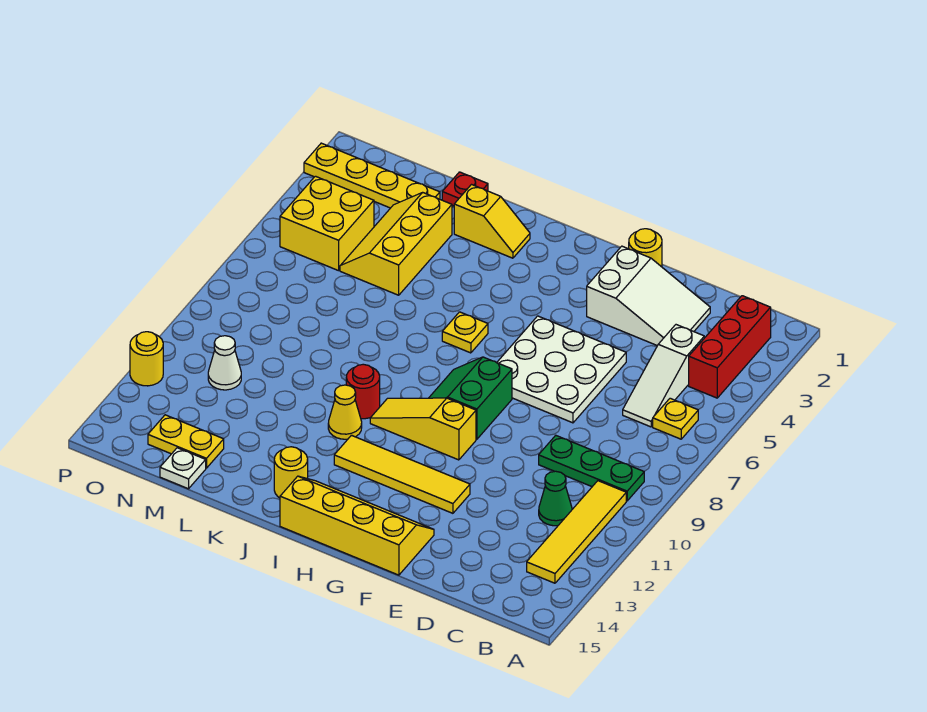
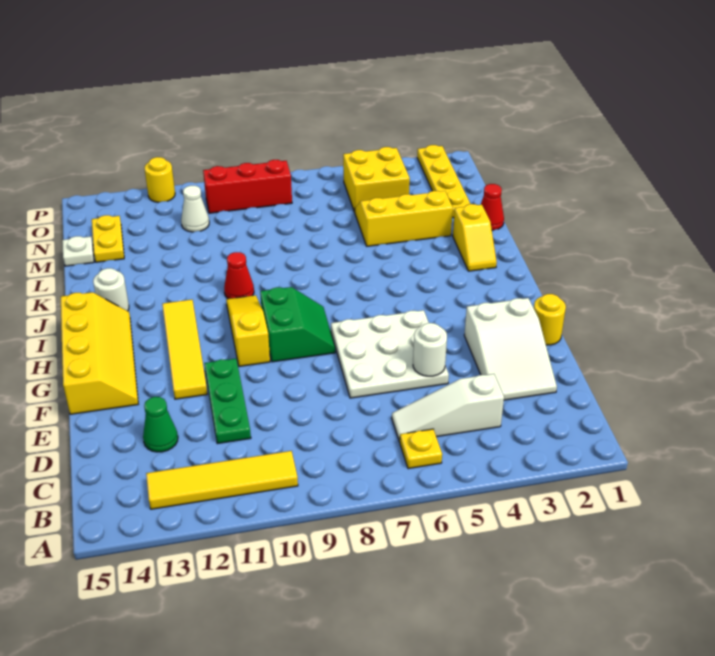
red 1x3 brick [689,296,771,398] -> red 1x3 brick moved to [203,160,292,213]
green 1x3 plate [539,435,644,501] -> green 1x3 plate moved to [205,359,251,444]
green 1x1 cone [539,471,572,526] -> green 1x1 cone moved to [143,397,178,452]
none -> white 1x1 round brick [413,323,447,376]
green 2x2 slope [429,357,512,439] -> green 2x2 slope turned to [260,287,335,362]
yellow 1x1 plate [442,312,488,353] -> none
red 1x1 round brick [346,364,380,419] -> red 1x1 cone [224,252,254,299]
yellow 1x1 cone [328,385,362,439] -> none
yellow 1x1 round brick [274,447,308,498] -> white 1x1 round brick [93,268,129,311]
red 1x1 plate [442,172,488,206] -> red 1x1 cone [481,184,504,230]

